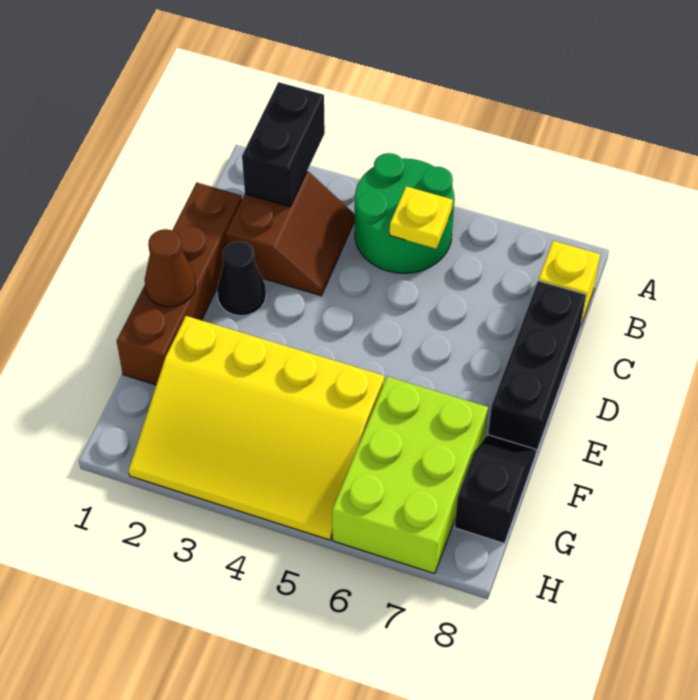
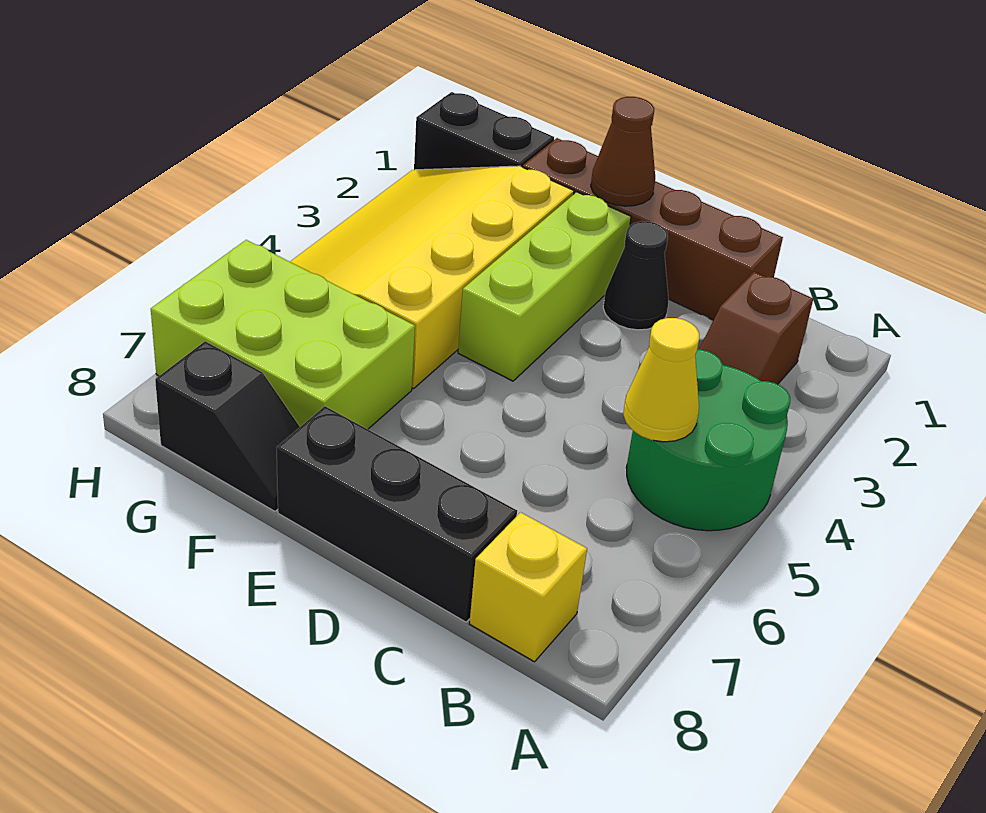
black 1x2 brick [242,82,325,207] -> black 1x2 brick moved to [414,92,554,170]
brown 2x2 slope [226,171,355,296] -> brown 1x2 slope [699,272,813,384]
yellow 1x1 plate [390,186,453,249] -> yellow 1x1 cone [623,318,699,442]
none -> lime 1x3 brick [458,192,631,381]

